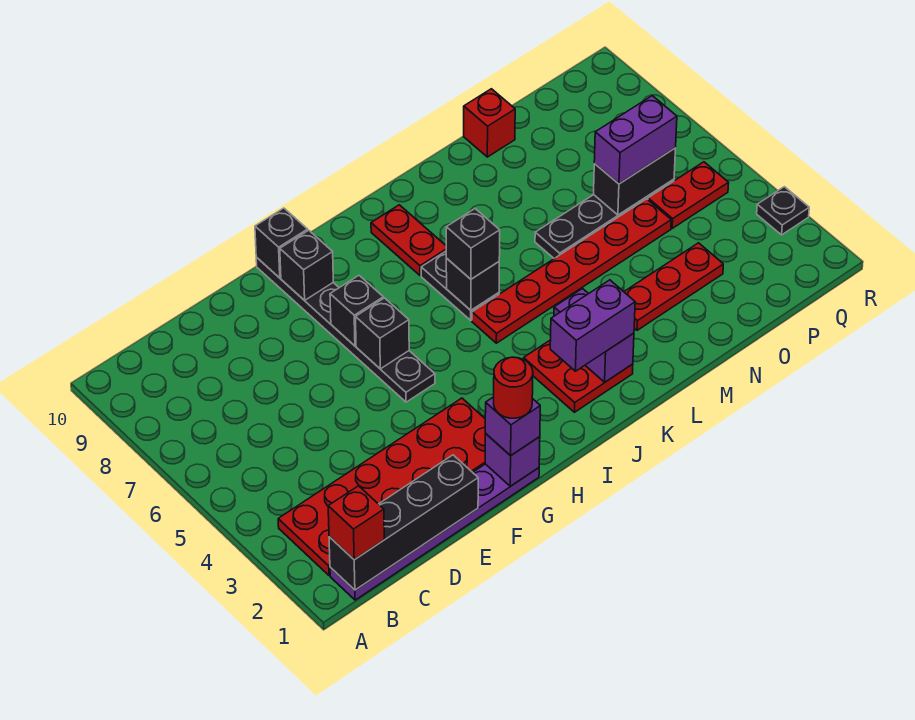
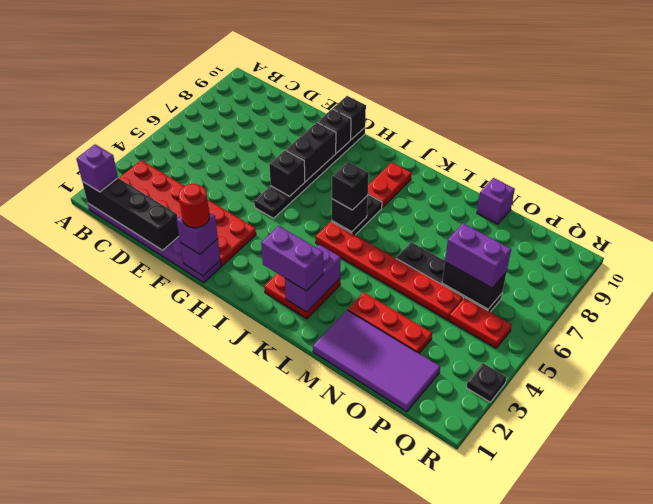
red 1x1 brick [328,486,384,560] -> purple 1x1 brick [77,144,118,192]
black 1x1 brick [330,276,383,346] -> black 1x2 brick [286,122,336,182]
none -> purple 2x4 tile [313,310,440,412]
red 1x1 brick [464,89,515,157] -> purple 1x1 brick [477,178,515,224]

